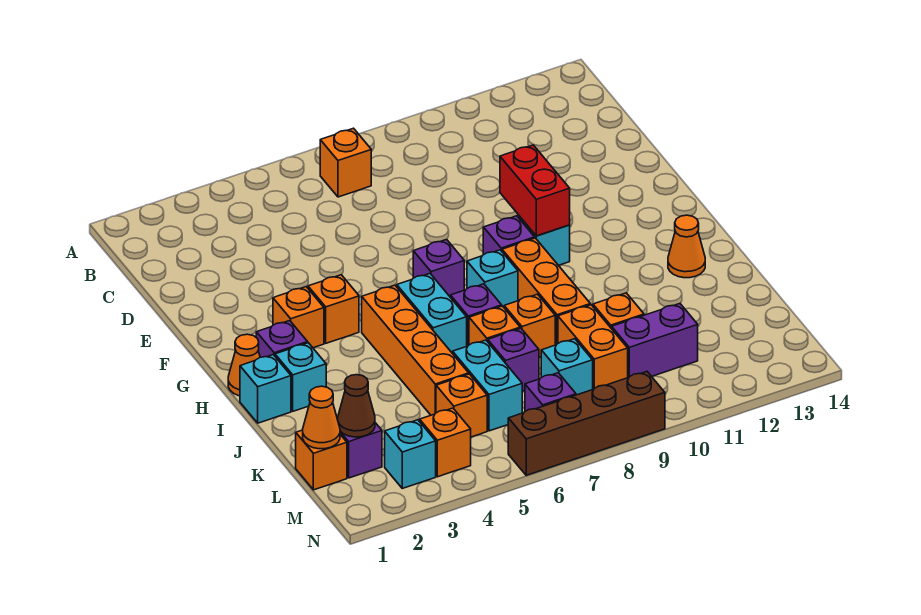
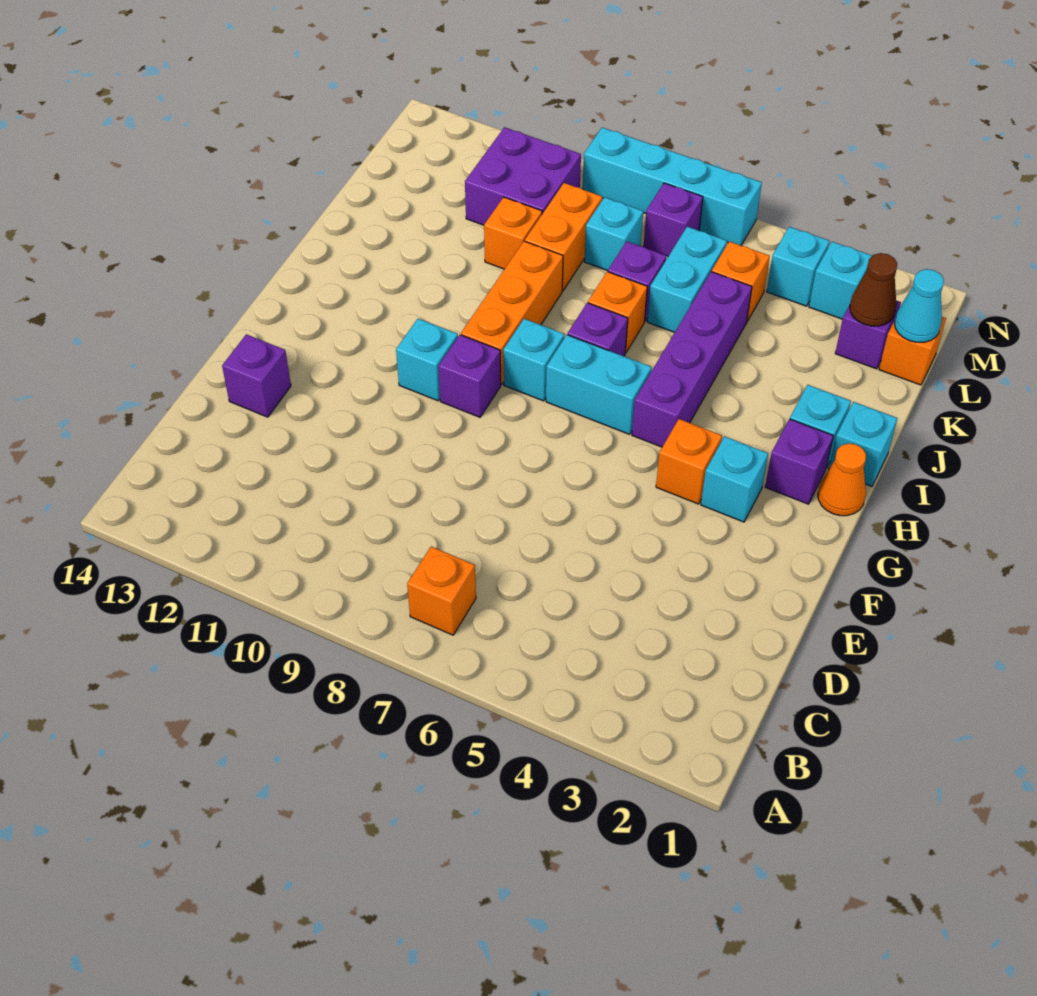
red 1x2 brick [500,145,570,236] -> none
orange 1x1 brick [273,287,324,348] -> cyan 1x1 brick [701,436,768,522]
purple 1x1 brick [413,240,464,298] -> purple 1x1 brick moved to [222,334,291,417]
orange 1x4 brick [362,285,469,415] -> purple 1x4 brick [632,272,752,447]
cyan 1x2 brick [397,274,467,354] -> cyan 1x2 brick turned to [546,335,652,434]
orange 1x1 cone [668,215,705,278] -> none
orange 1x1 brick [504,294,555,357] -> none
orange 1x1 cone [303,386,340,449] -> cyan 1x1 cone [894,269,944,342]
purple 1x2 brick [612,304,698,378] -> purple 2x2 brick [465,127,581,225]
orange 1x1 brick [420,408,471,477] -> cyan 1x1 brick [767,227,829,306]
brown 1x4 brick [508,372,665,475] -> cyan 1x4 brick [583,128,762,245]

